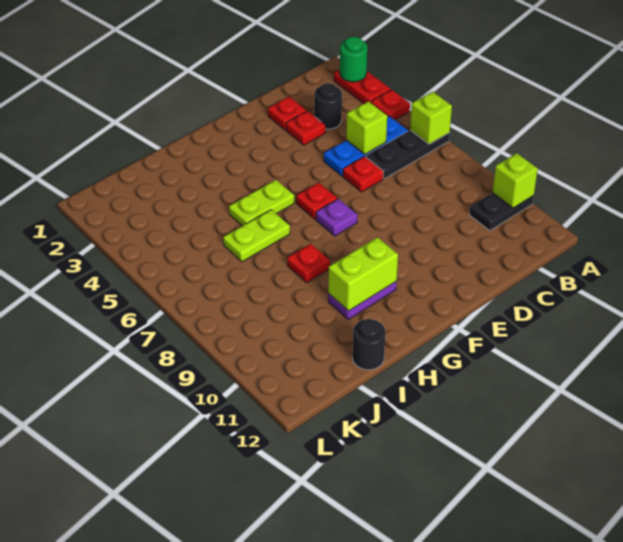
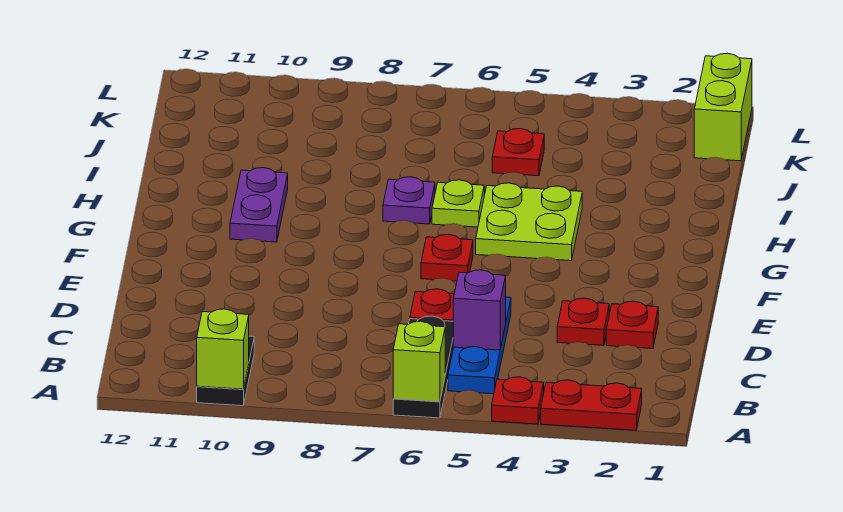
green 1x1 round brick [340,37,367,82] -> none
black 1x1 round brick [314,83,342,129] -> none
lime 1x1 brick [346,101,387,154] -> purple 1x1 brick [453,270,506,350]
purple 1x1 plate [316,199,358,236] -> purple 1x1 plate moved to [383,177,435,224]
lime 1x2 plate [229,180,294,226] -> lime 2x2 plate [476,183,582,261]
lime 1x2 brick [328,237,398,311] -> lime 1x2 brick moved to [694,53,752,161]
lime 1x2 plate [223,210,290,262] -> lime 1x1 plate [432,180,484,227]
red 1x1 plate [287,244,330,282] -> red 1x1 plate moved to [492,129,544,176]
black 1x1 round brick [352,319,386,370] -> none

